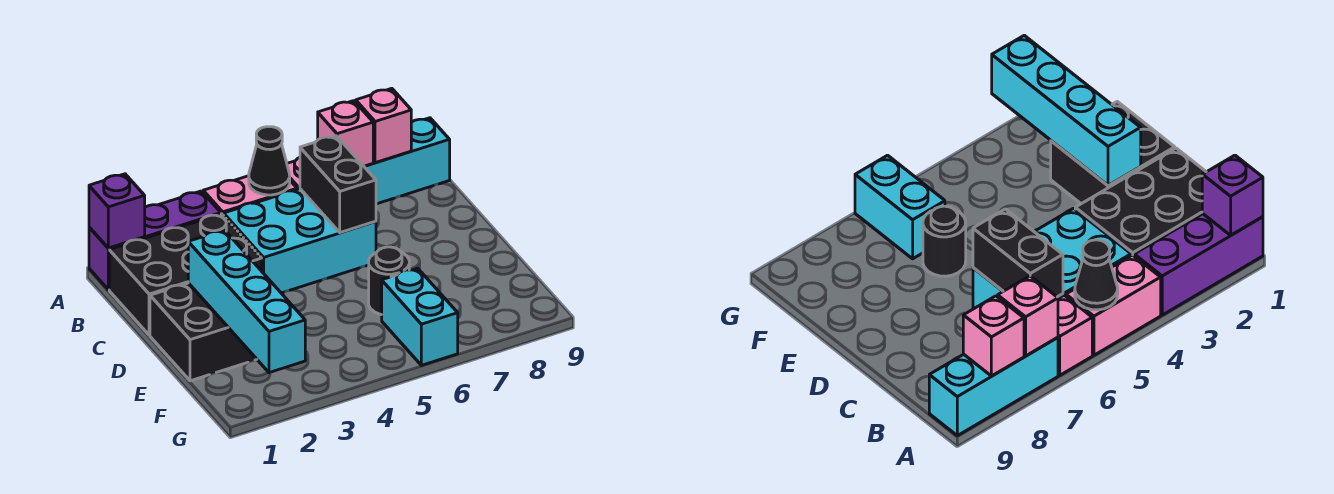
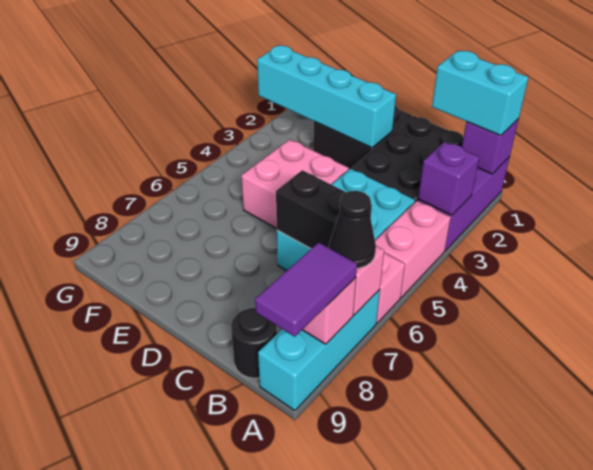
none -> purple 1x1 brick [418,142,479,215]
black 1x1 cone [249,127,290,195] -> black 1x1 cone moved to [329,191,376,268]
none -> purple 1x2 tile [255,242,357,337]
none -> pink 2x2 brick [241,139,349,229]
black 1x1 round brick [369,247,409,315] -> black 1x1 round brick moved to [231,308,277,378]
cyan 1x2 brick [382,268,458,365] -> cyan 1x2 brick moved to [432,51,529,136]

